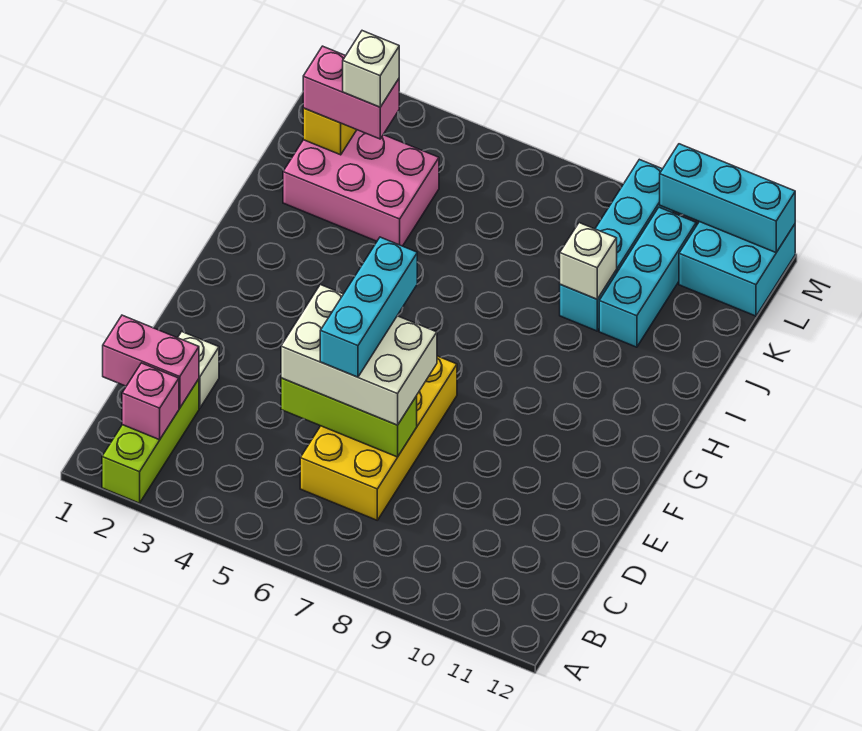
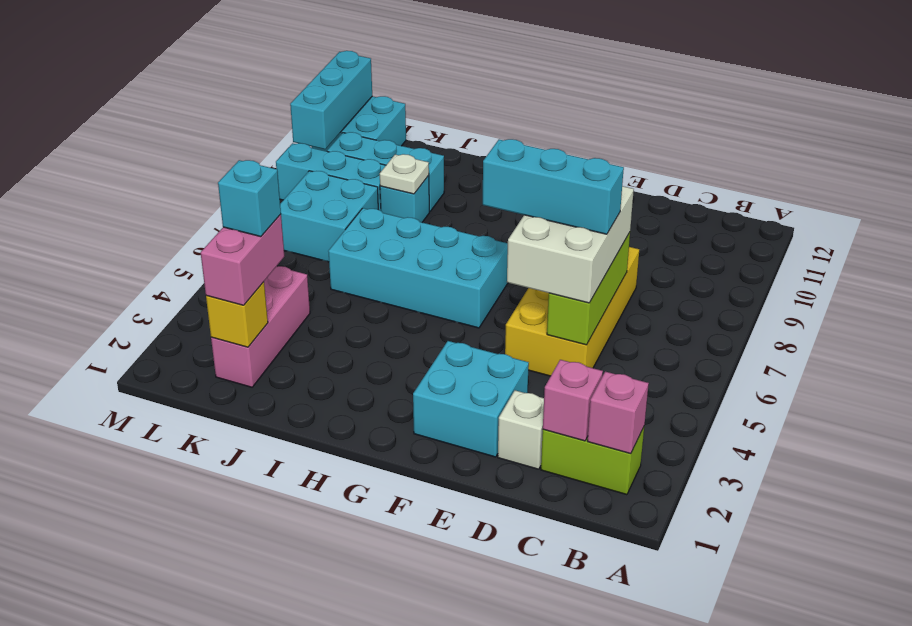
lime 1x3 brick [102,379,199,503] -> lime 1x2 brick [541,427,644,495]
pink 1x2 brick [103,315,199,408] -> pink 1x1 brick [543,360,603,441]
yellow 2x4 brick [300,356,457,520] -> yellow 2x4 brick turned to [505,247,639,376]
none -> cyan 2x2 brick [413,341,529,457]
none -> cyan 2x4 brick [328,208,508,328]
pink 2x3 brick [283,130,439,246] -> pink 1x3 brick [211,266,310,387]
white 1x1 brick [560,223,617,299] -> white 1x1 plate [380,154,429,194]
white 1x1 brick [343,31,399,107] -> cyan 1x1 brick [218,160,281,237]
none -> cyan 2x2 brick [280,171,378,262]

